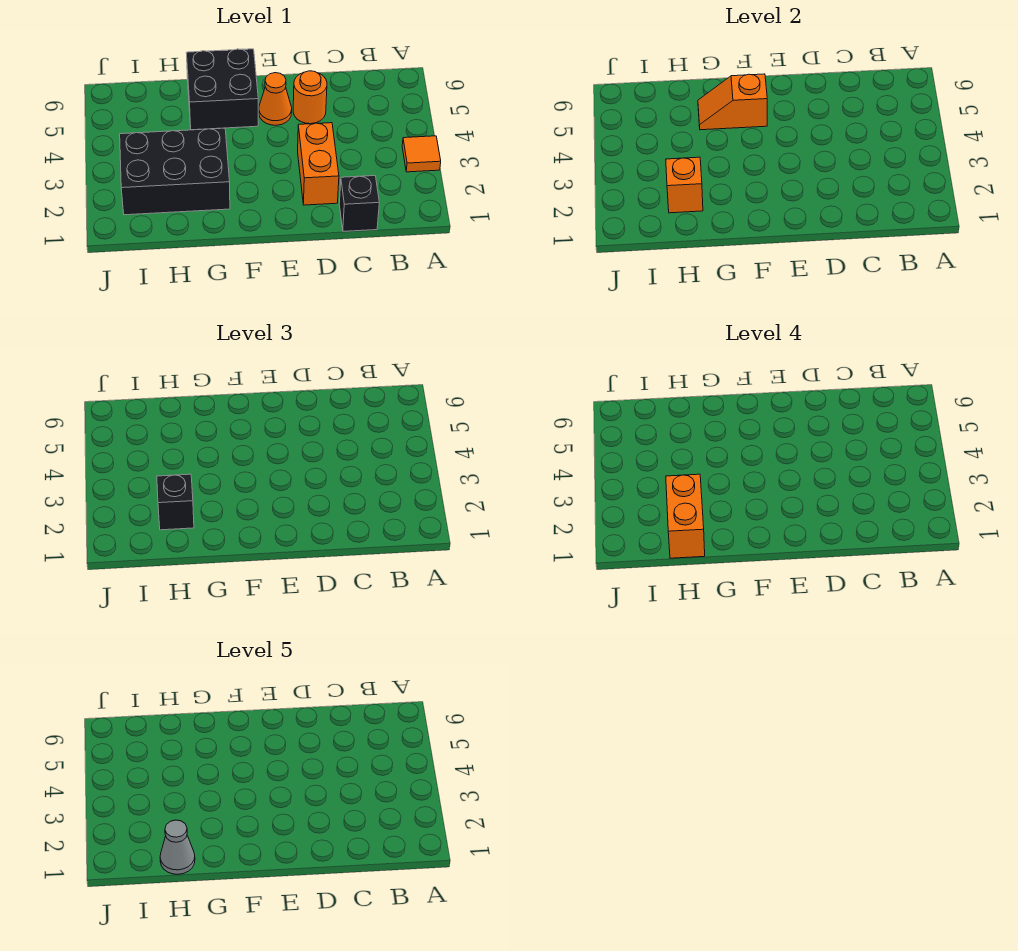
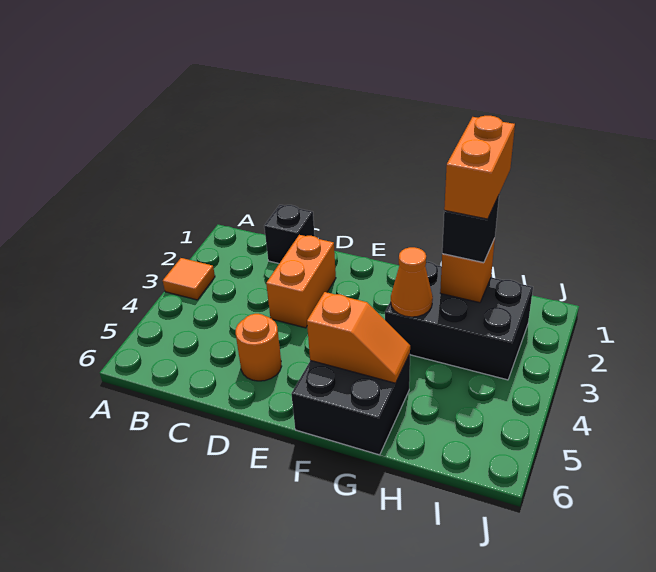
orange 1x1 cone [259,73,292,125] -> orange 1x1 cone moved to [391,247,433,317]
grey 1x1 cone [160,820,195,874] -> none

